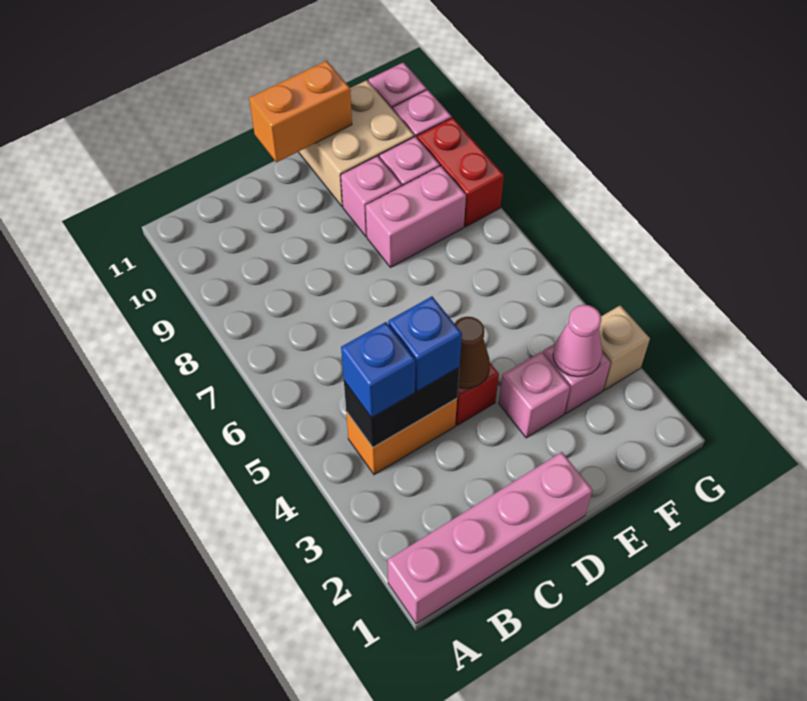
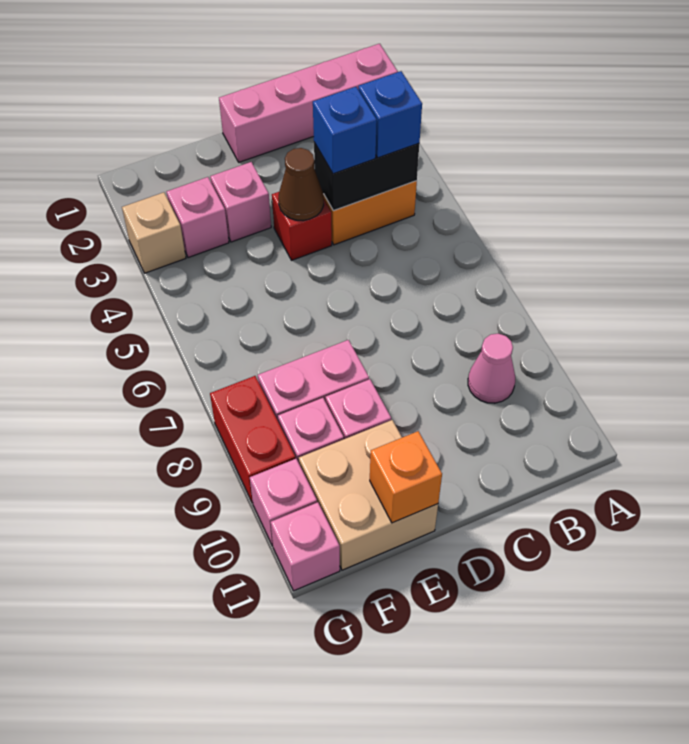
orange 1x2 brick [249,61,352,162] -> orange 1x1 brick [370,431,442,523]
pink 1x1 cone [553,305,602,377] -> pink 1x1 cone moved to [468,334,515,403]

